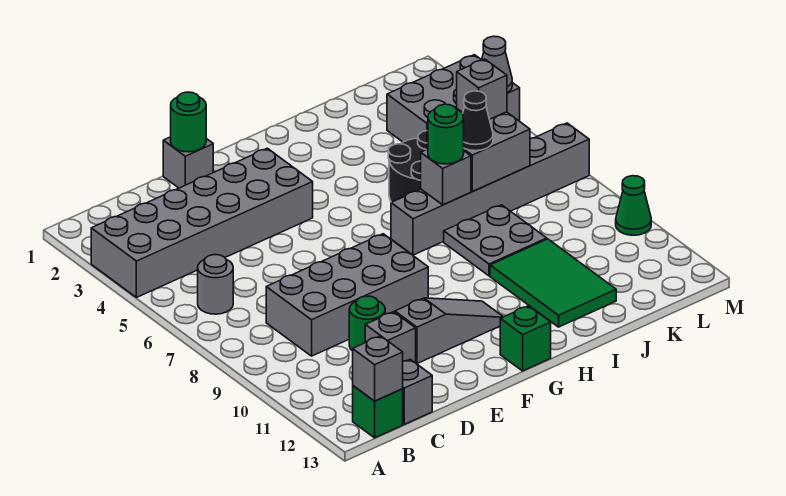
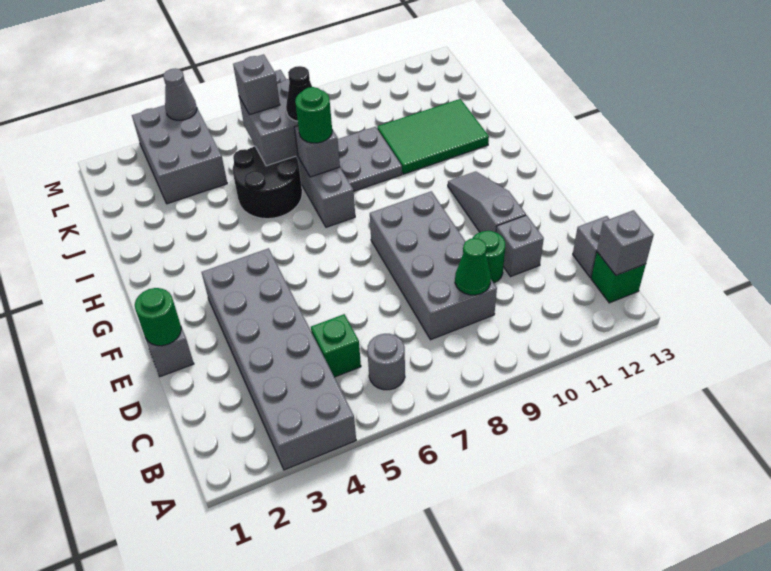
green 1x1 brick [500,306,551,371] -> green 1x1 brick moved to [311,314,361,377]
green 1x1 cone [616,176,651,235] -> green 1x1 cone moved to [455,238,491,295]

